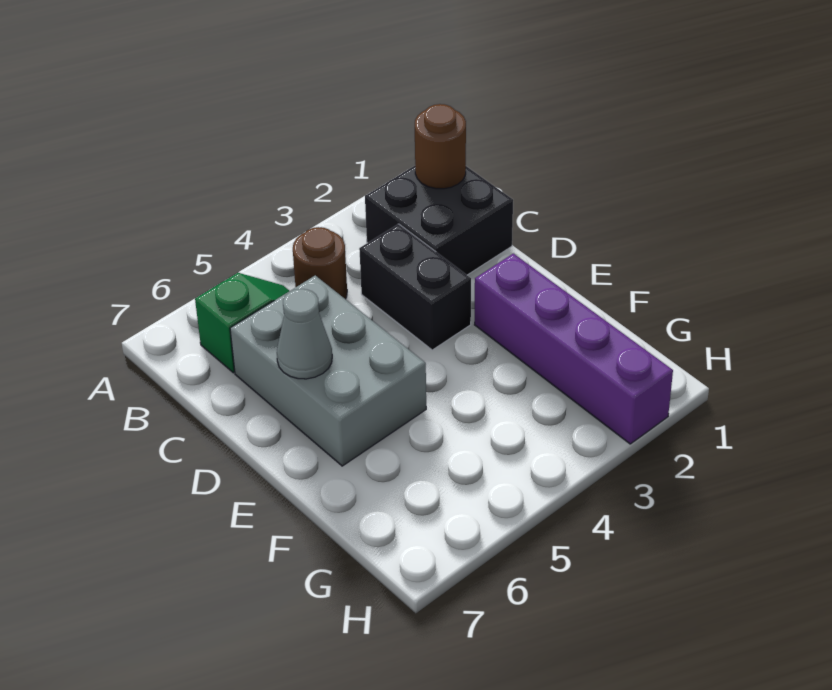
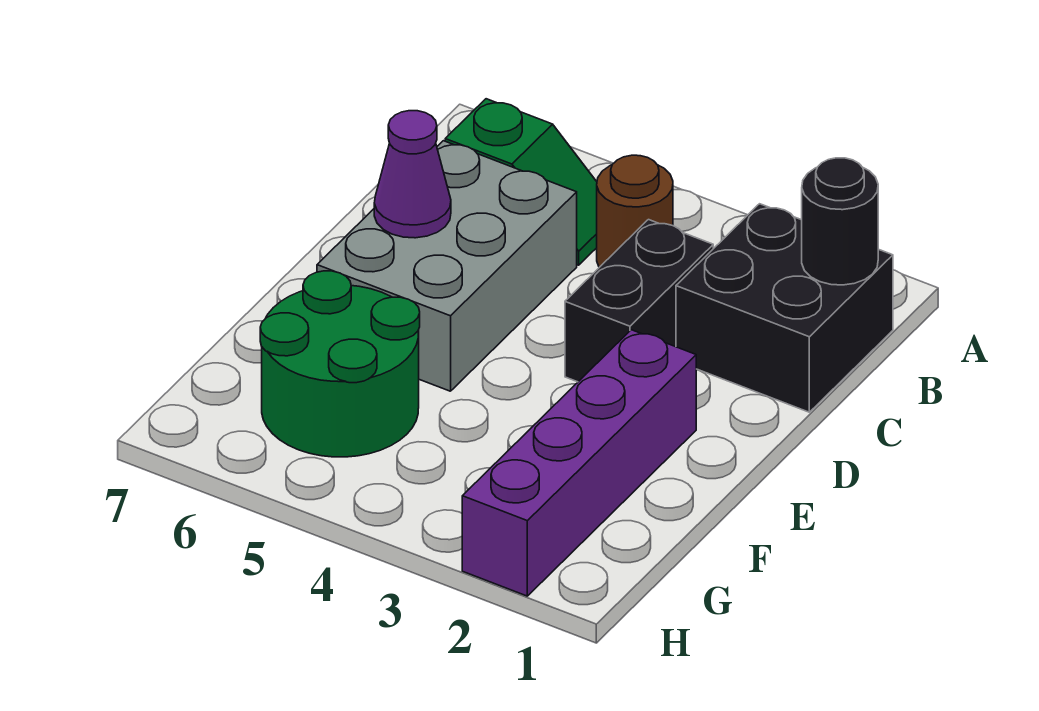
brown 1x1 round brick [415,104,466,189] -> black 1x1 round brick [802,158,878,285]
grey 1x1 cone [277,289,332,379] -> purple 1x1 cone [374,111,451,238]
none -> green 2x2 round brick [260,271,420,457]

